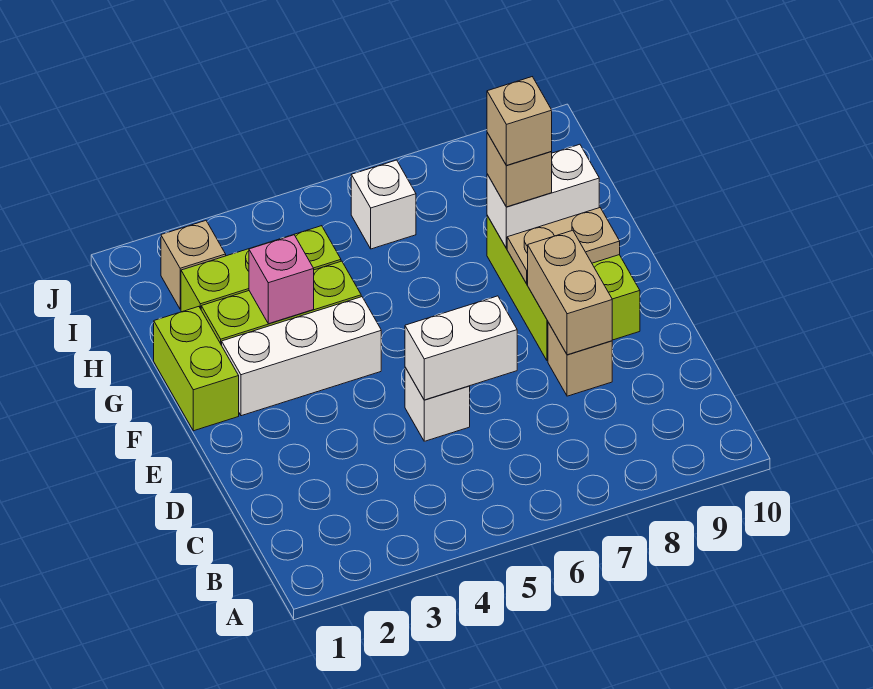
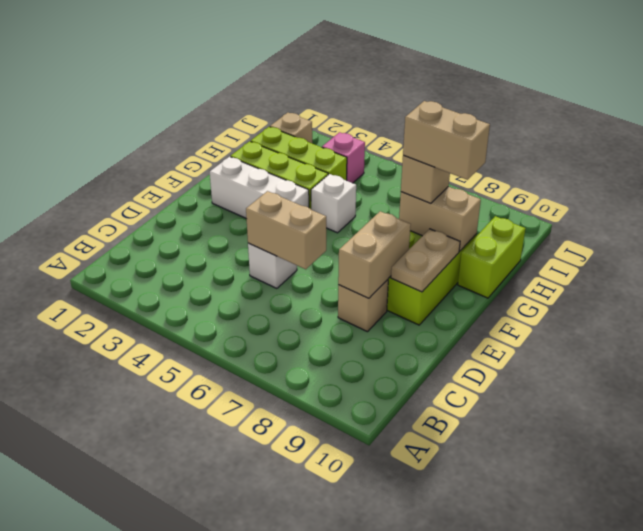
white 1x2 brick [405,296,517,400] -> tan 1x2 brick [246,191,326,269]
lime 1x2 brick [154,307,239,431] -> lime 1x2 brick moved to [458,216,525,298]
tan 1x2 plate [507,208,620,284] -> tan 1x2 plate turned to [391,229,460,292]
pink 1x1 brick [249,235,314,324] -> pink 1x1 brick moved to [322,132,365,183]
white 1x2 brick [487,144,599,248] -> tan 1x2 brick [399,187,481,251]
tan 1x1 brick [487,77,552,165] -> tan 1x2 brick [403,101,490,180]
white 1x1 brick [351,160,416,249] -> white 1x1 brick moved to [311,174,356,233]

